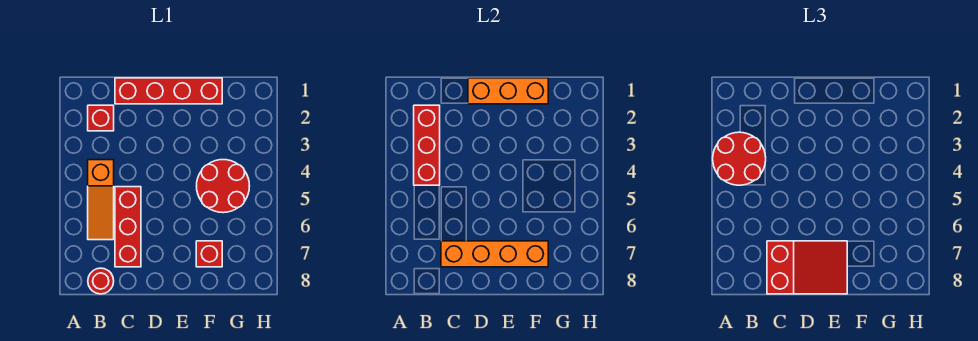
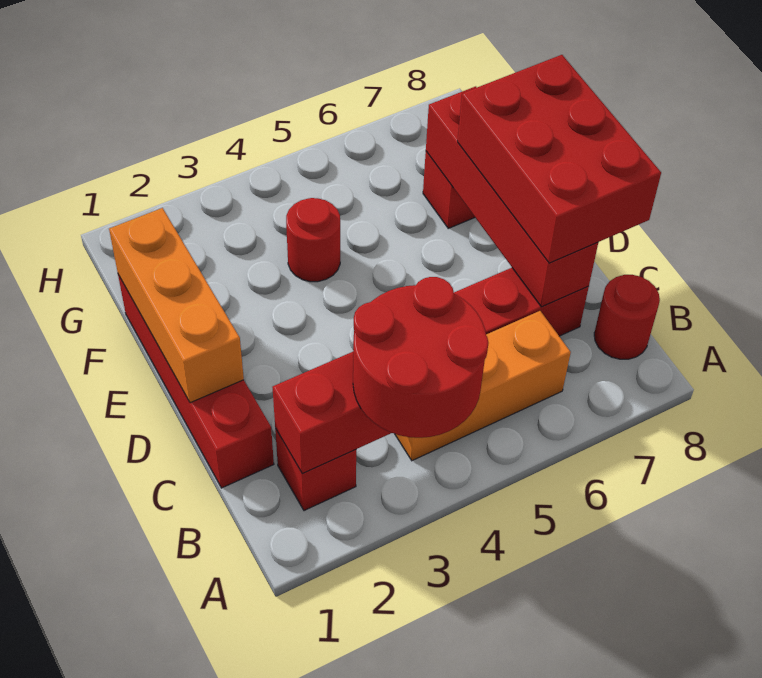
orange 1x3 slope [88,160,114,240] -> orange 1x3 brick [395,311,571,461]
orange 1x4 brick [441,241,548,267] -> red 1x4 brick [426,86,598,307]
red 2x3 slope [767,241,847,294] -> red 2x3 brick [458,55,661,263]
red 2x2 round brick [197,160,249,213] -> red 1x1 round brick [286,198,340,282]

